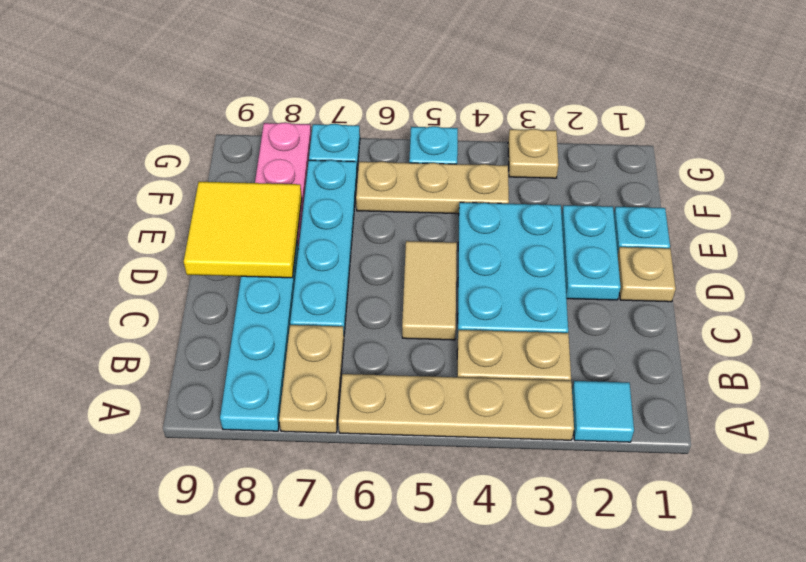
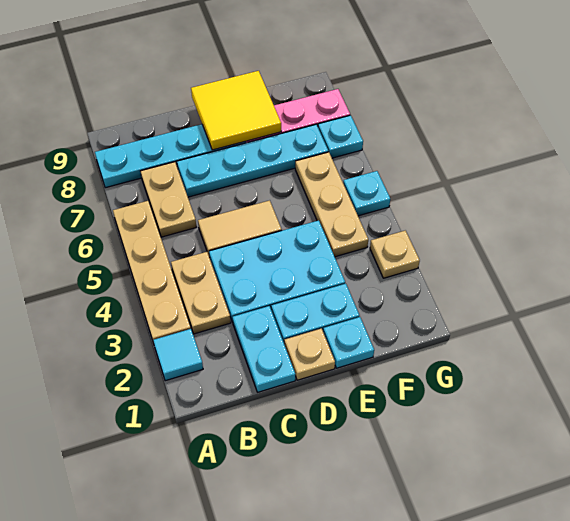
tan 1x2 plate [279,325,344,433] -> tan 1x2 plate turned to [141,162,196,237]
none -> cyan 1x2 plate [233,306,295,392]

